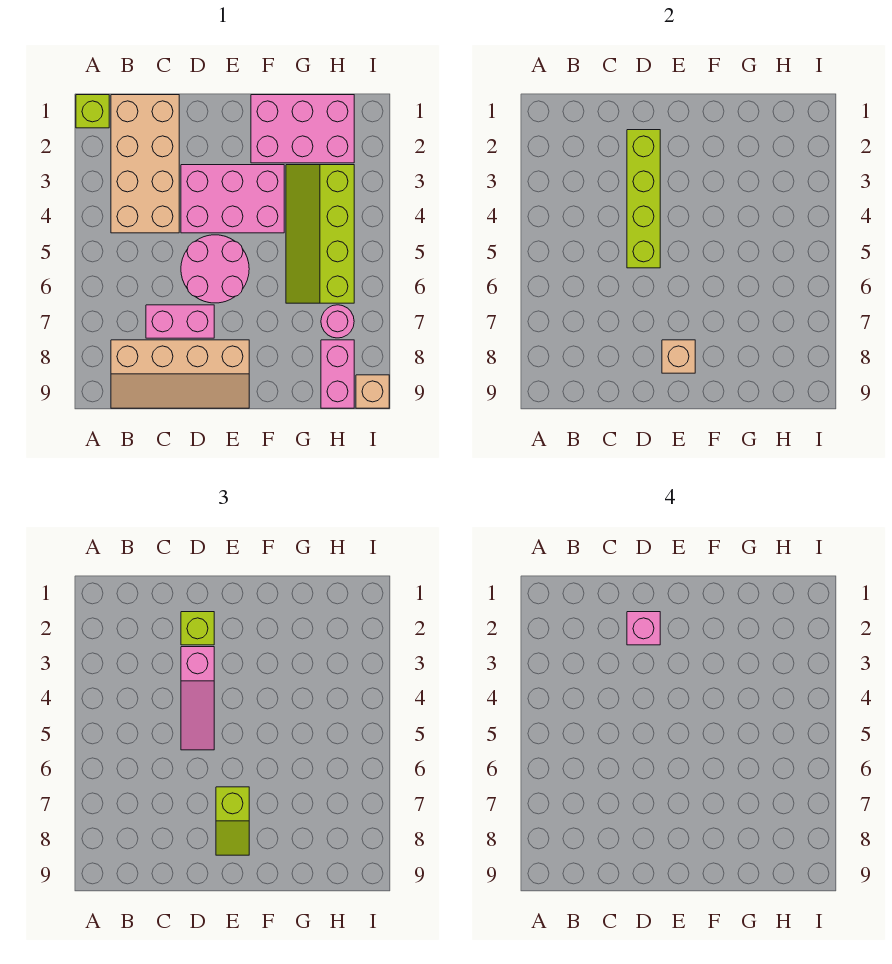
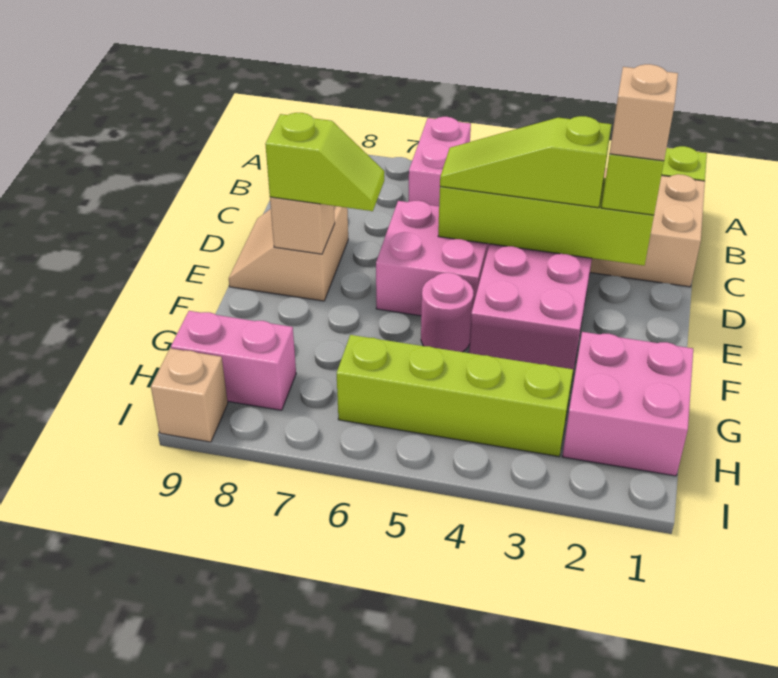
tan 2x4 slope [111,340,249,408] -> tan 2x2 slope [229,206,348,301]
pink 1x2 brick [146,305,214,338] -> pink 1x2 brick moved to [408,117,471,206]
pink 1x1 brick [627,612,660,645] -> tan 1x1 brick [609,64,678,161]
pink 1x3 slope [181,647,214,750] -> lime 1x3 slope [440,116,612,208]
pink 2x2 round brick [181,235,249,303] -> pink 2x2 brick [376,201,489,316]
lime 1x2 slope [216,787,249,855] -> lime 1x2 slope turned to [265,113,384,211]
pink 2x3 brick [251,95,354,163] -> pink 2x2 brick [562,332,693,476]
pink 1x1 round brick [321,305,354,338] -> pink 1x1 round brick moved to [421,273,473,352]

